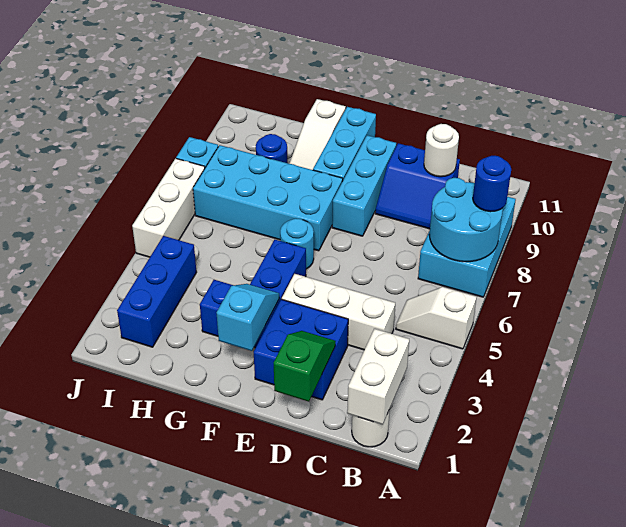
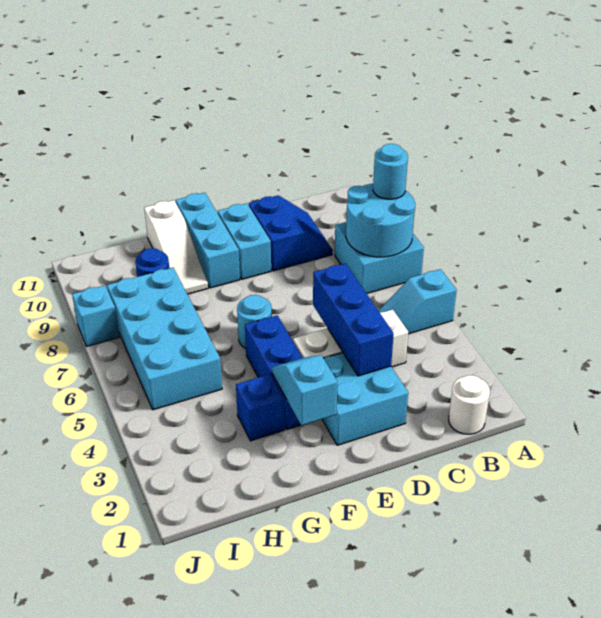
white 1x2 slope [396,287,476,349] -> cyan 1x2 slope [379,269,457,334]
cyan 2x3 brick [418,197,516,297] -> cyan 2x2 brick [335,222,424,294]
blue 1x1 round brick [473,156,511,212] -> cyan 1x1 round brick [373,144,408,199]
white 1x2 brick [347,329,409,425] -> none
blue 2x2 slope [375,143,460,229] -> blue 2x2 slope turned to [249,196,333,271]
white 1x1 round brick [424,124,459,177] -> none
green 1x2 slope [274,331,336,402] -> none
blue 2x2 brick [254,299,348,400] -> cyan 2x2 brick [322,353,408,445]
cyan 1x3 brick [332,135,396,236] -> cyan 1x2 brick [218,203,271,279]
cyan 2x4 brick [193,145,343,251] -> cyan 2x4 brick turned to [107,268,222,410]
blue 1x3 brick [117,236,196,347] -> blue 1x3 brick moved to [313,263,394,376]
white 1x3 brick [132,158,205,257] -> none

